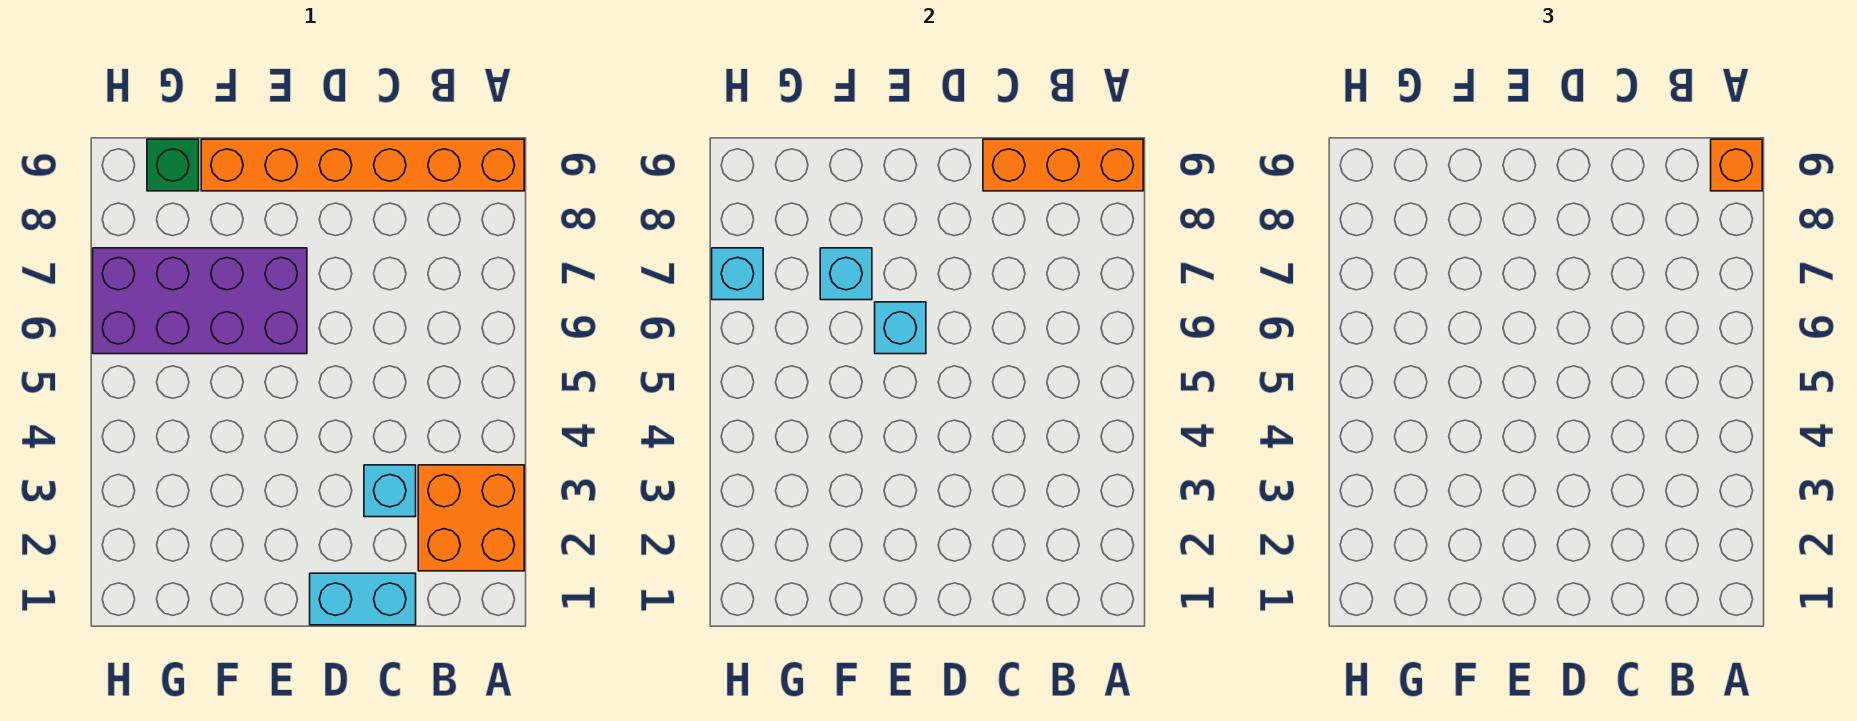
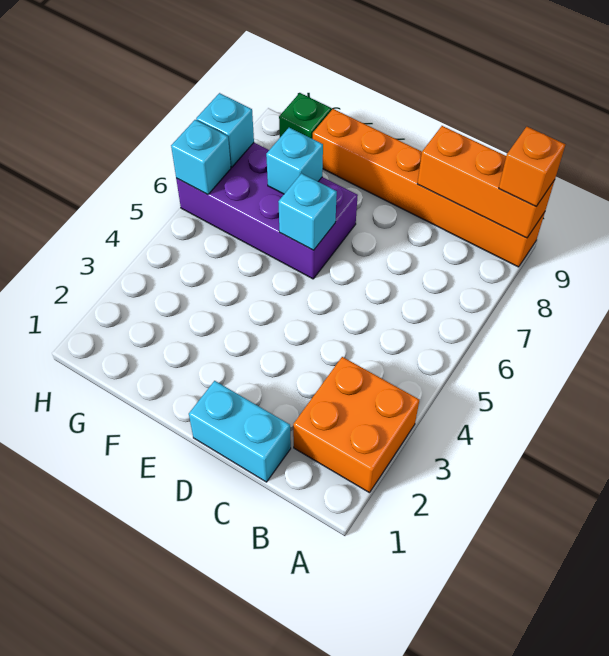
cyan 1x1 brick [364,465,416,517] -> cyan 1x1 brick moved to [171,120,231,195]

